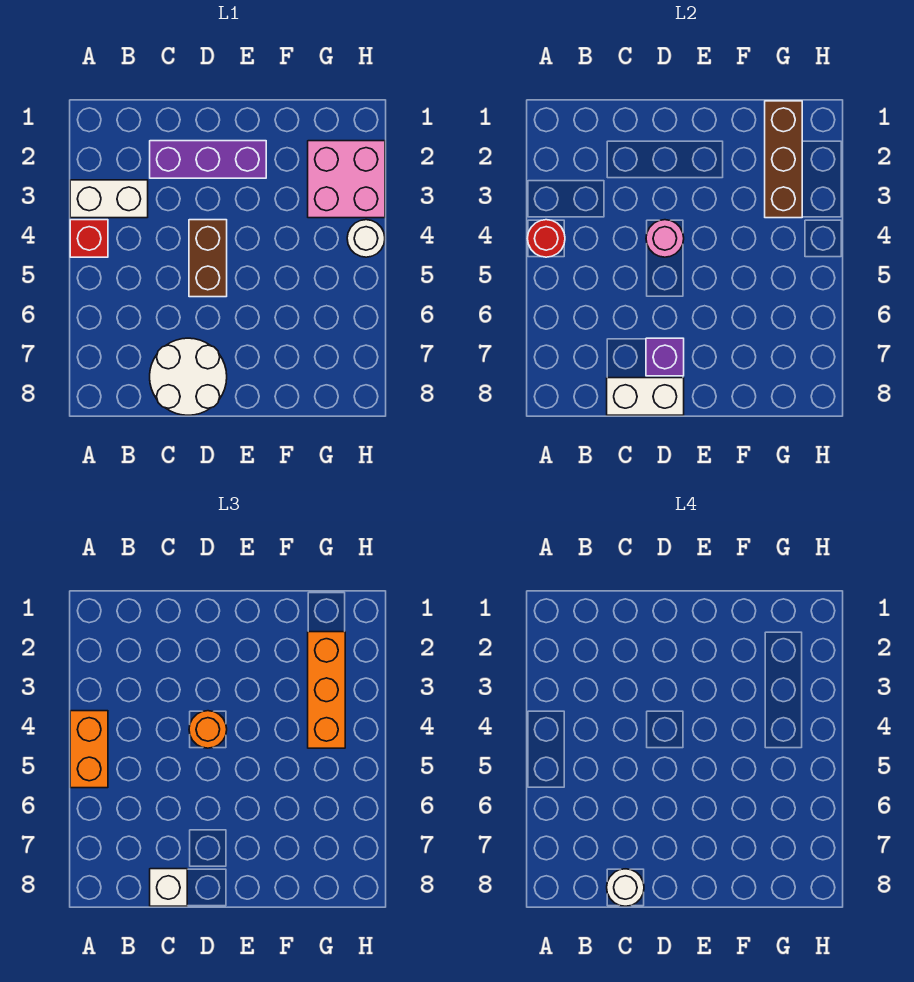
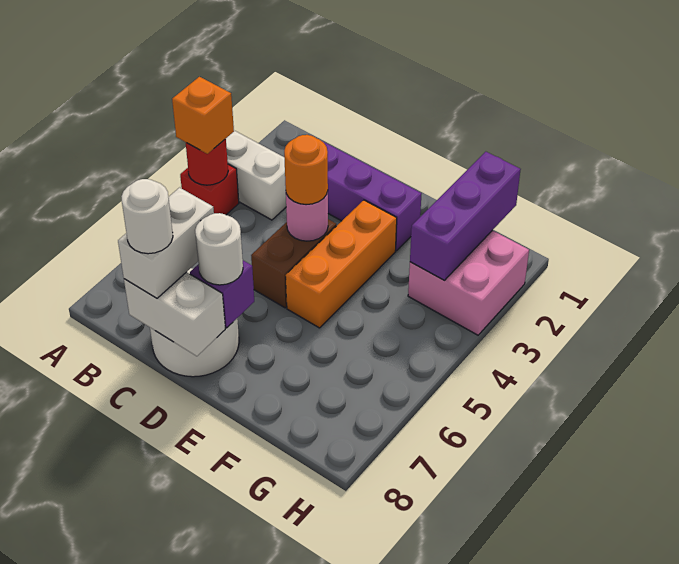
orange 1x2 brick [70,711,108,788] -> orange 1x1 brick [172,77,234,154]
white 1x1 brick [150,869,187,906] -> white 1x2 brick [118,188,214,298]
brown 1x3 brick [765,101,802,218] -> purple 1x3 brick [410,152,521,280]
orange 1x3 brick [308,632,345,748] -> orange 1x3 brick moved to [286,200,397,328]
white 1x1 round brick [347,220,385,257] -> white 1x1 round brick moved to [195,213,243,285]

